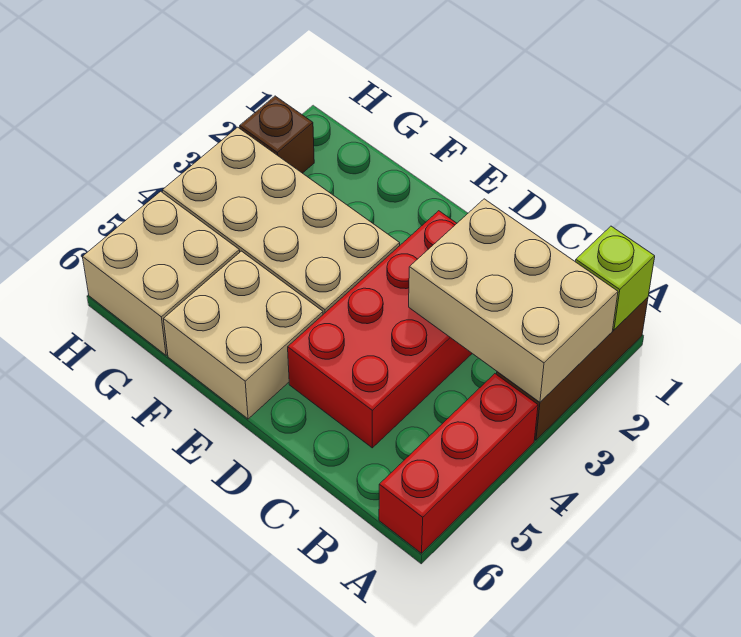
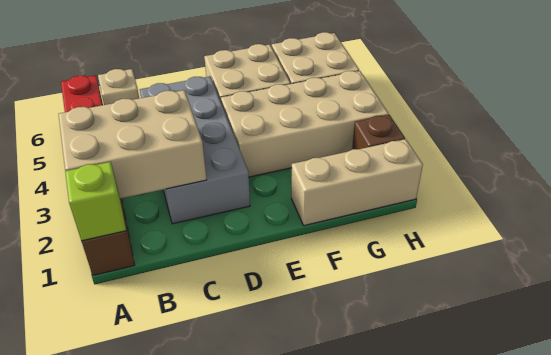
none -> tan 1x1 brick [98,69,139,105]
red 2x4 brick [288,211,472,448] -> grey 2x4 brick [140,76,250,224]
none -> tan 1x3 brick [291,139,423,226]

